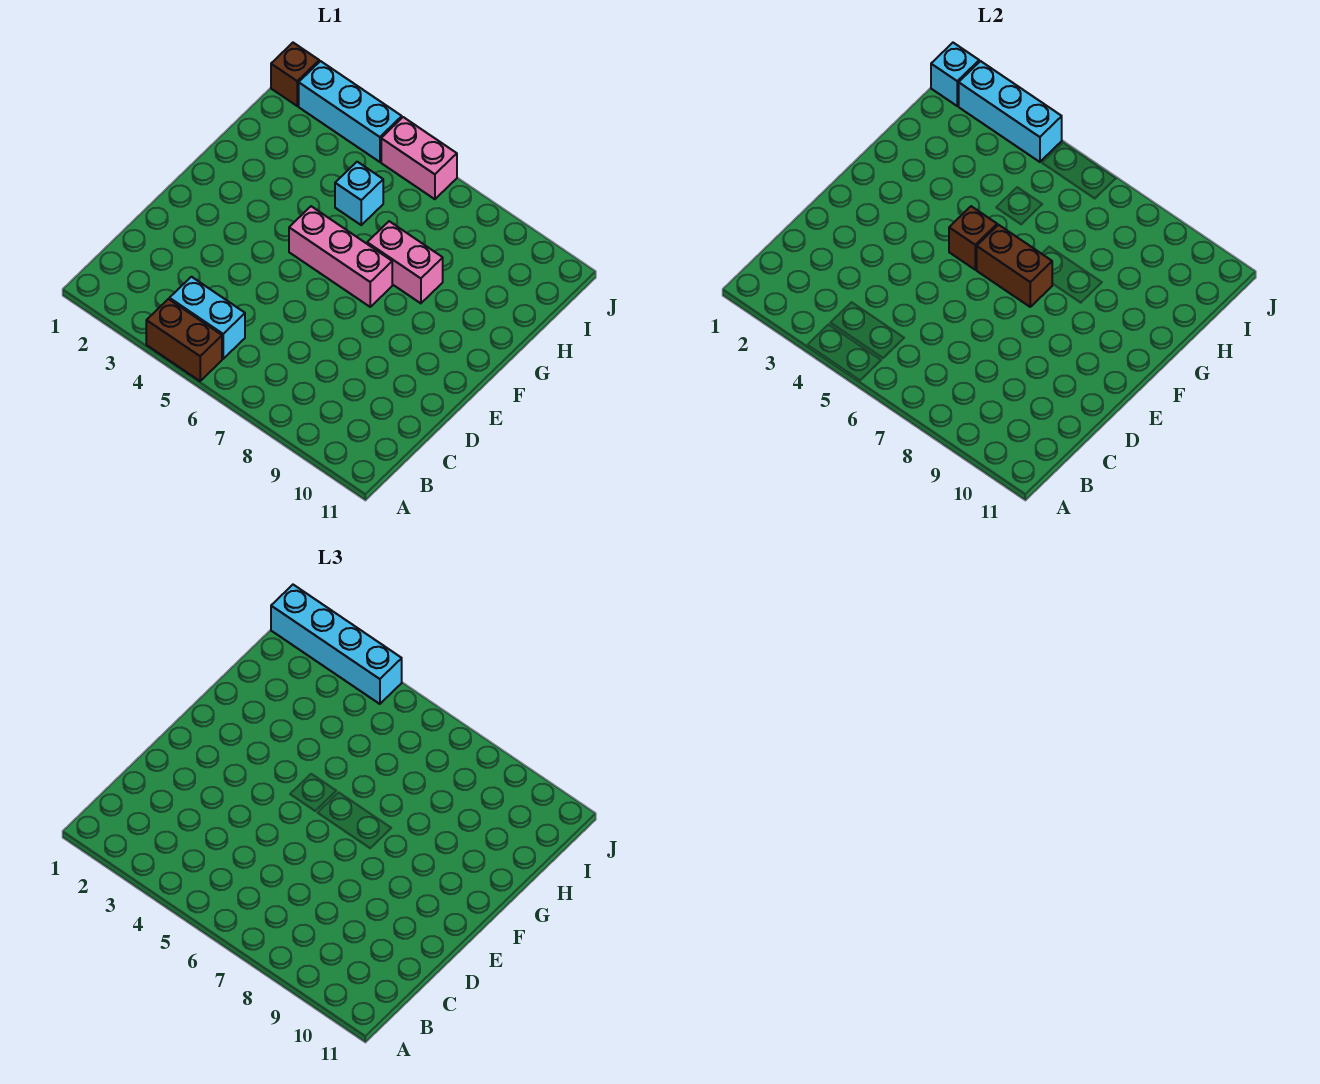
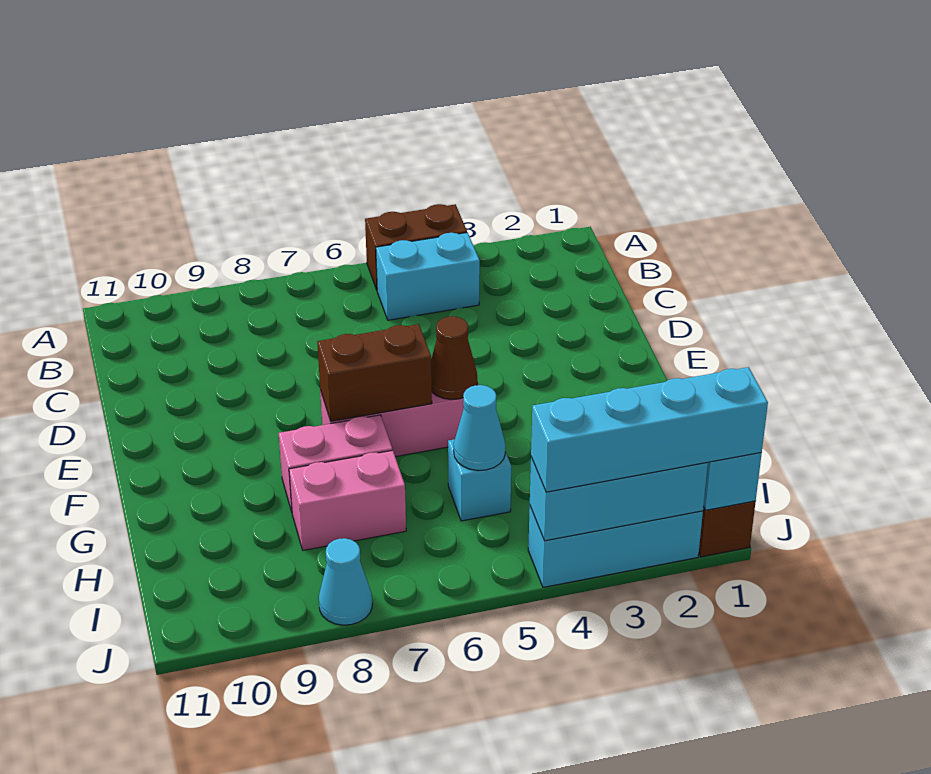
brown 1x1 brick [949,206,997,270] -> brown 1x1 cone [431,316,477,400]
none -> cyan 1x1 cone [454,385,505,471]
pink 1x2 brick [381,117,457,199] -> pink 1x2 brick moved to [289,450,406,550]
none -> cyan 1x1 cone [319,538,372,625]

